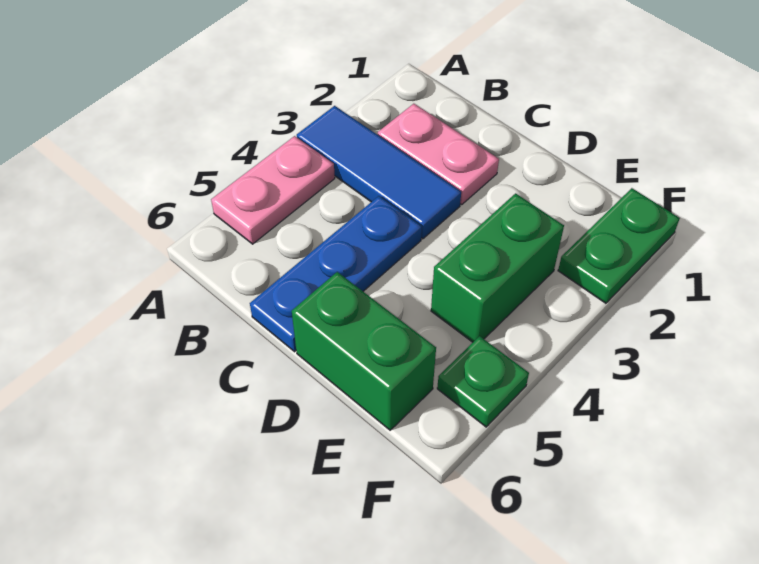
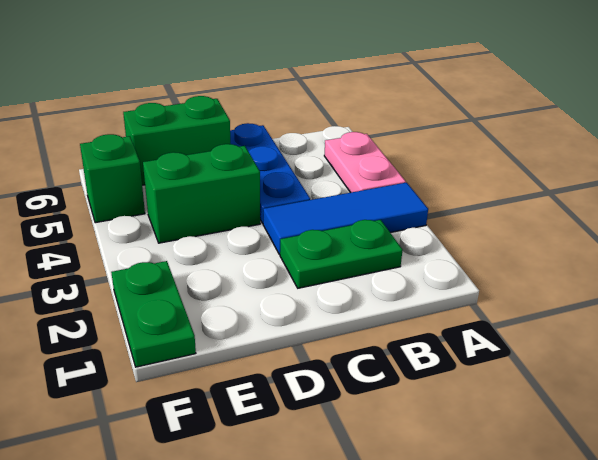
pink 1x2 plate [378,104,499,205] -> green 1x2 plate [280,220,402,288]
green 1x2 brick [431,193,564,342] -> green 1x2 brick turned to [143,144,260,243]
green 1x1 plate [437,336,529,427] -> green 1x1 brick [80,134,145,223]

